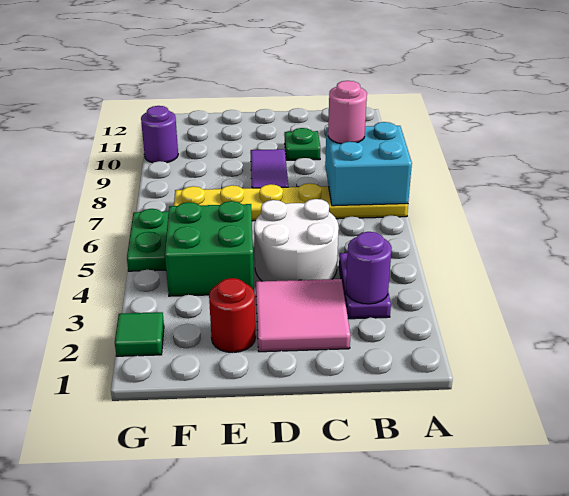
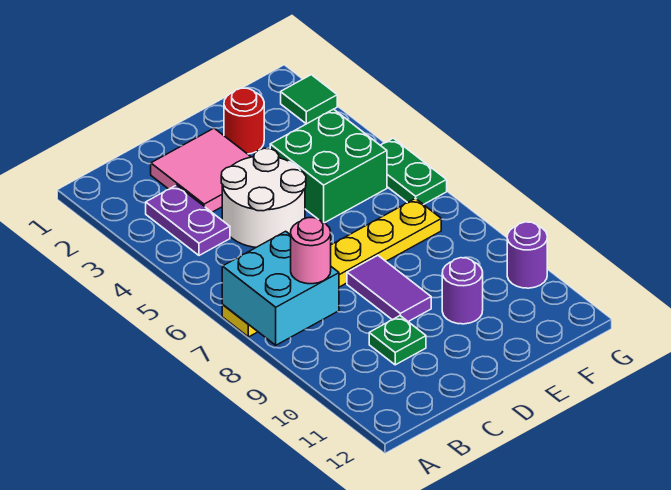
purple 1x1 round brick [346,232,392,304] -> purple 1x1 round brick moved to [442,258,483,324]

